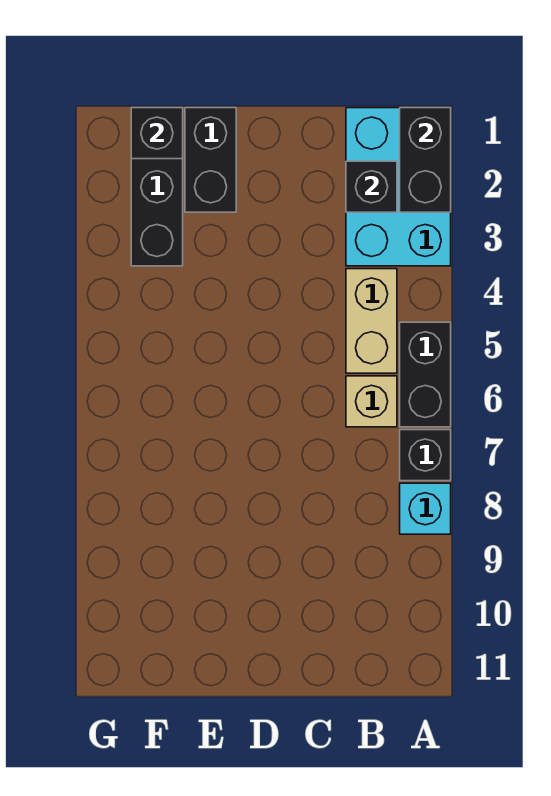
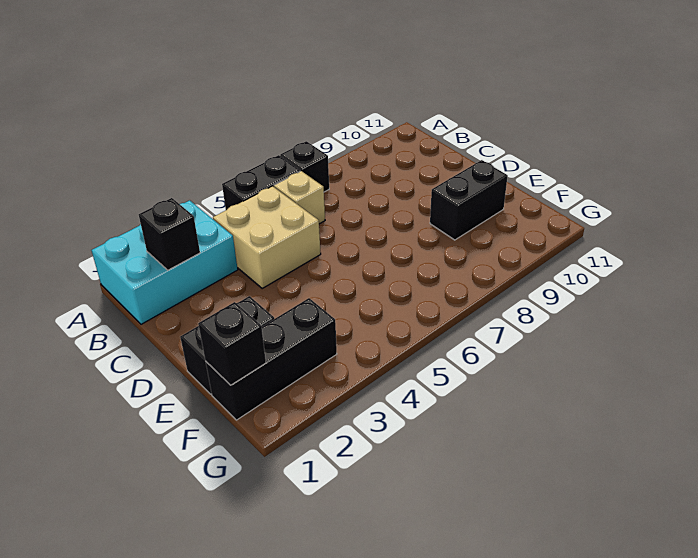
black 1x2 brick [400,108,451,212] -> black 1x2 brick moved to [430,160,508,240]
cyan 1x1 brick [400,483,451,534] -> none
tan 1x2 brick [346,269,397,373] -> tan 2x2 brick [213,186,321,288]

